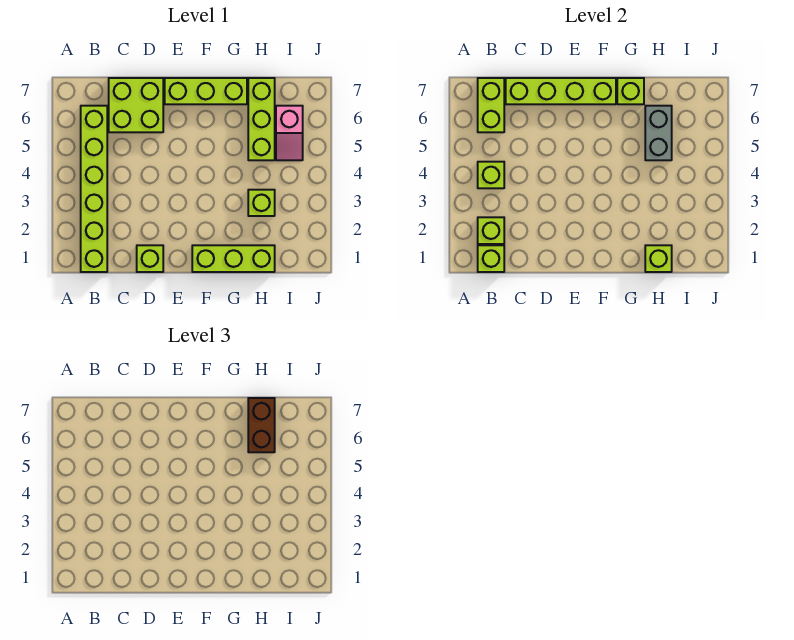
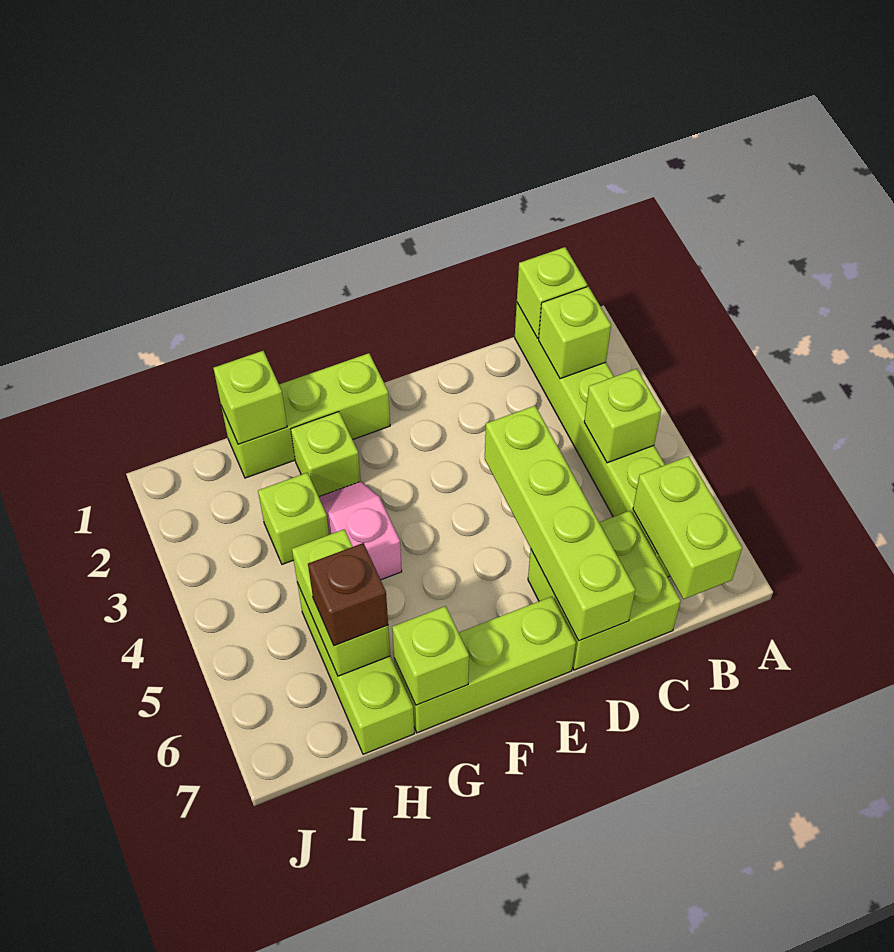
lime 1x4 brick [506,78,616,104] -> lime 1x4 brick turned to [485,406,635,641]
lime 1x1 brick [137,245,163,272] -> lime 1x1 brick moved to [291,412,361,497]
grey 1x2 brick [645,106,672,160] -> lime 1x2 brick [292,529,390,676]
brown 1x2 brick [248,398,275,452] -> brown 1x1 brick [308,543,388,646]
pink 1x2 slope [276,106,303,160] -> pink 1x2 slope moved to [319,481,402,580]

